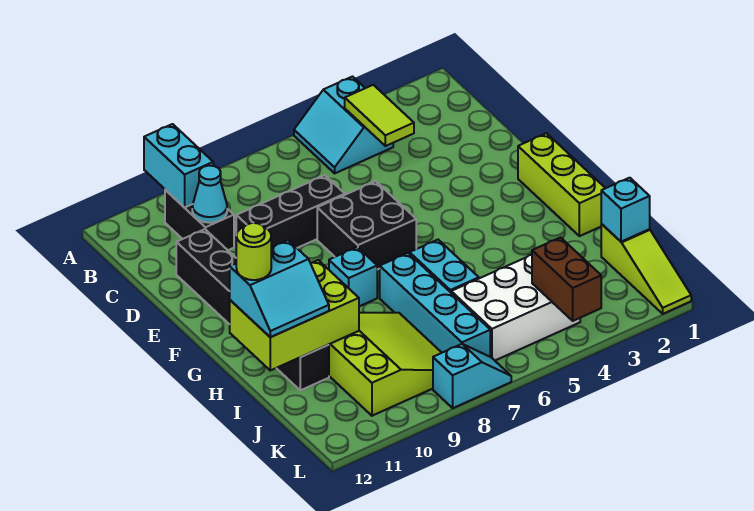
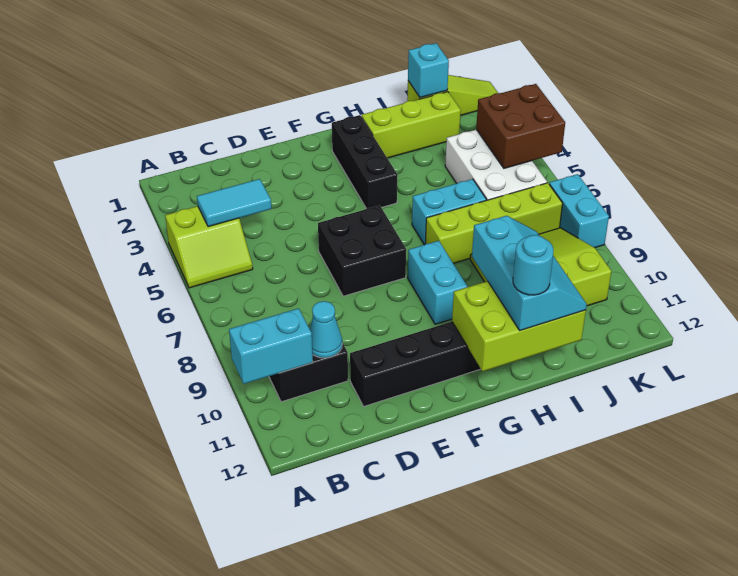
cyan 2x2 slope [294,77,393,173] -> lime 2x2 slope [165,206,253,288]
lime 1x2 tile [345,85,414,146] -> cyan 1x2 tile [197,179,271,227]
black 1x3 brick [236,175,345,248] -> black 1x3 brick moved to [332,115,397,209]
lime 1x3 brick [518,133,605,236] -> lime 1x3 brick moved to [362,92,461,158]
cyan 1x1 brick [329,247,377,306] -> cyan 1x2 brick [408,241,467,324]
cyan 1x4 brick [380,253,490,357] -> lime 1x4 brick [425,183,563,263]
lime 2x3 brick [230,260,359,370] -> lime 2x3 brick turned to [452,281,586,372]
cyan 2x2 slope [230,240,329,337] -> cyan 2x3 slope [472,216,587,331]
lime 1x1 round brick [236,223,271,280] -> cyan 1x1 round brick [513,235,553,295]
brown 1x2 brick [532,238,601,321] -> brown 2x2 brick [476,84,565,168]
cyan 1x2 slope [433,344,511,408] -> cyan 1x2 brick [549,174,609,248]

